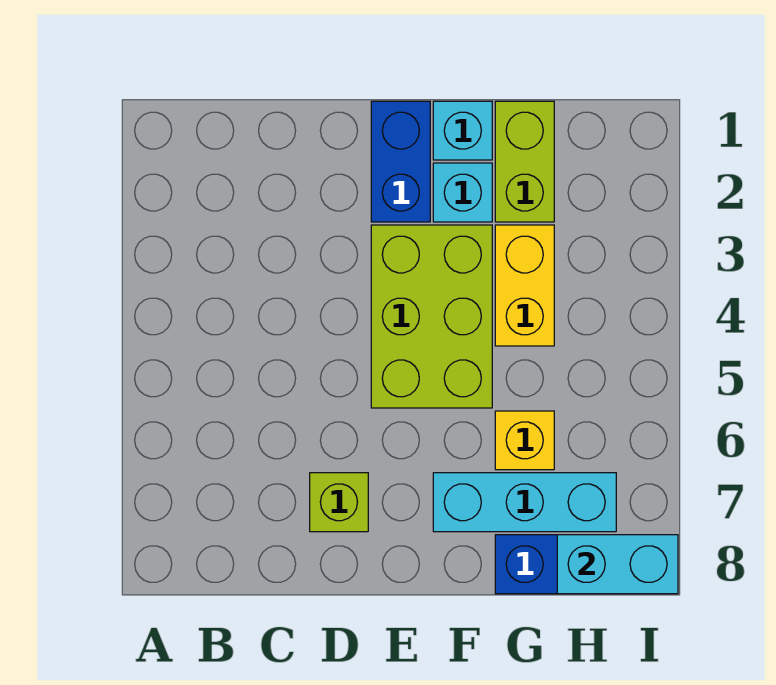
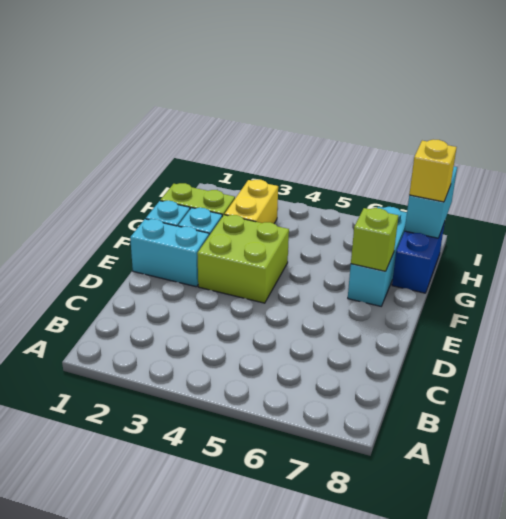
lime 1x1 brick [310,473,368,532] -> lime 1x1 brick moved to [351,208,399,271]
blue 1x2 brick [371,101,430,222] -> cyan 1x2 brick [130,219,209,287]
lime 2x3 brick [371,225,492,408] -> lime 2x2 brick [197,215,289,303]
yellow 1x2 brick [495,225,554,346] -> yellow 1x2 brick turned to [225,179,278,224]
yellow 1x1 brick [495,411,554,470] -> yellow 1x1 brick moved to [409,140,457,202]

